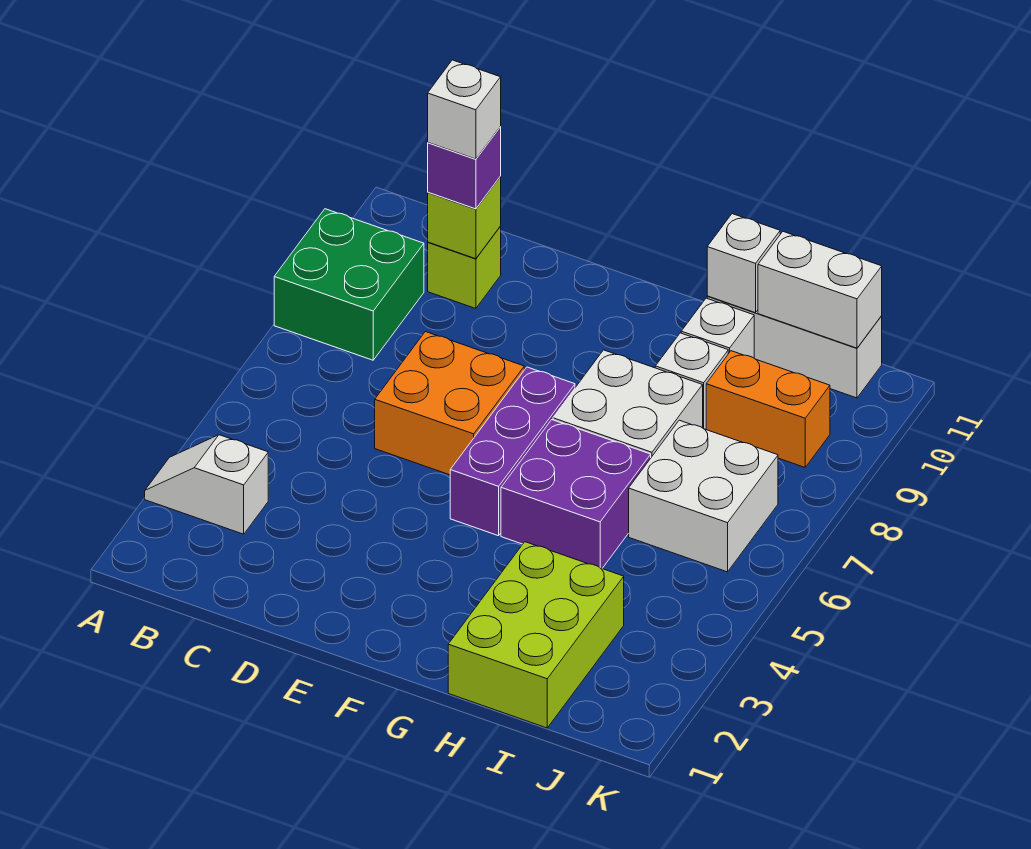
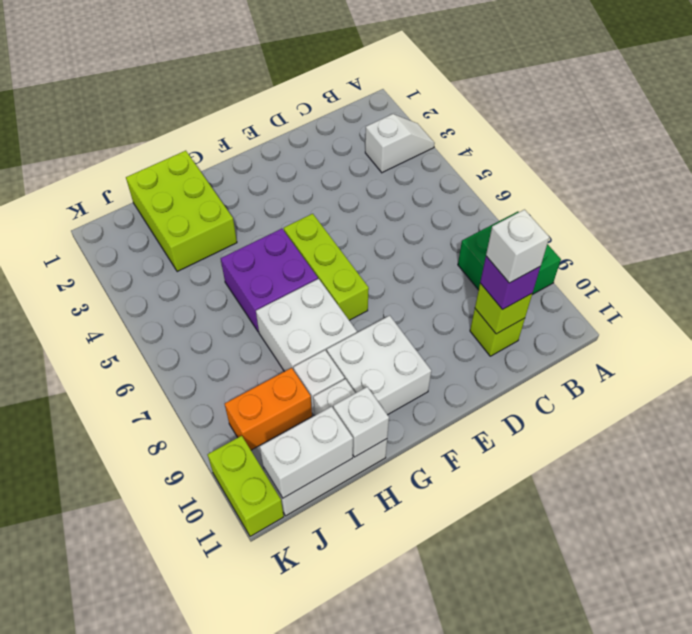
orange 2x2 brick [375,332,524,475] -> none
purple 1x3 brick [450,367,575,536] -> lime 1x3 brick [284,214,369,320]
white 2x2 brick [629,420,778,572] -> white 2x2 brick moved to [327,316,431,415]
none -> lime 1x2 brick [207,436,284,536]

